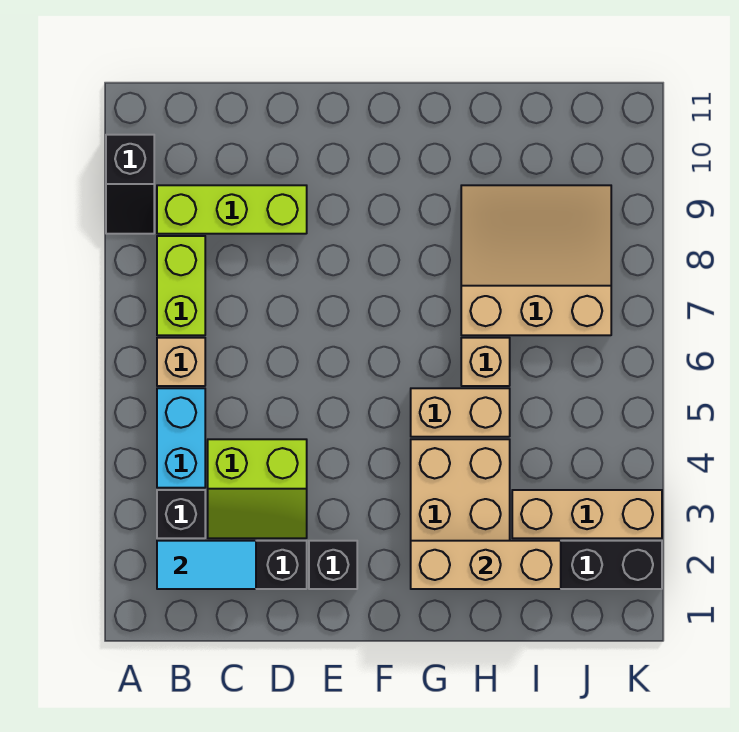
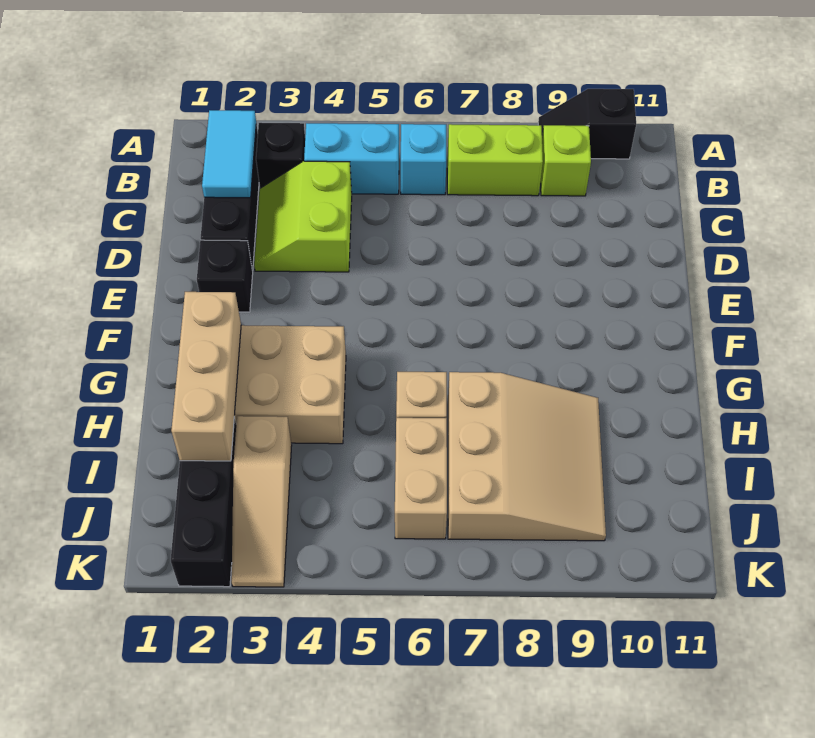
tan 1x1 brick [157,338,205,386] -> cyan 1x1 brick [401,124,446,195]
lime 1x3 brick [157,185,307,234] -> lime 1x1 brick [540,125,591,196]
tan 1x2 brick [411,388,510,437] -> tan 1x2 brick moved to [395,418,447,539]
tan 1x3 brick [512,490,662,538] -> tan 1x3 slope [232,416,292,587]

